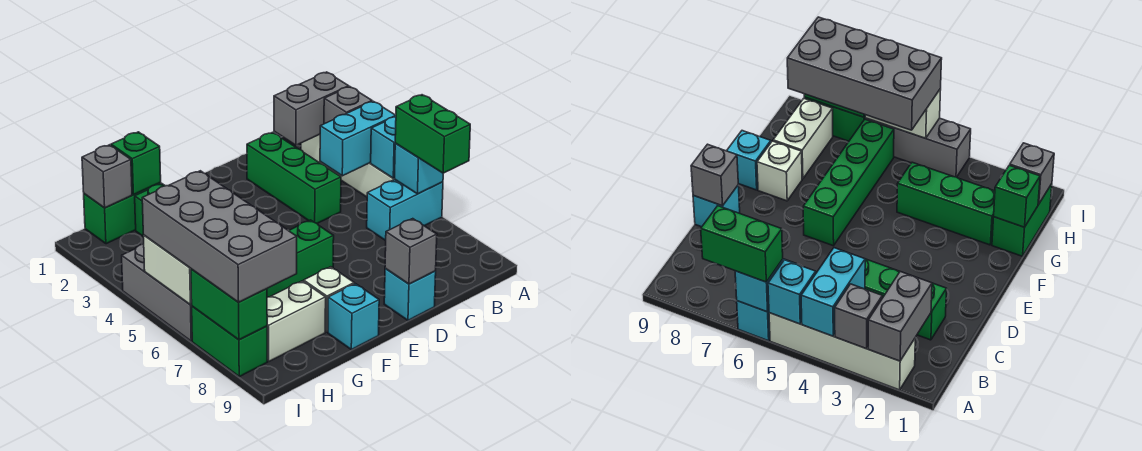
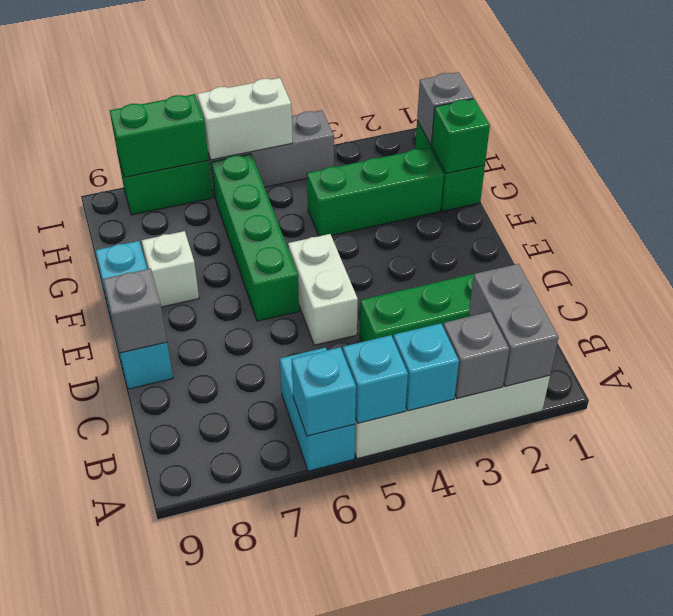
cyan 1x2 brick [320,101,396,176] -> cyan 1x1 brick [393,323,459,411]
green 1x2 brick [395,95,470,173] -> none
white 1x2 brick [267,281,326,361] -> white 1x2 brick moved to [288,234,358,345]
grey 2x4 brick [142,171,297,302] -> none

